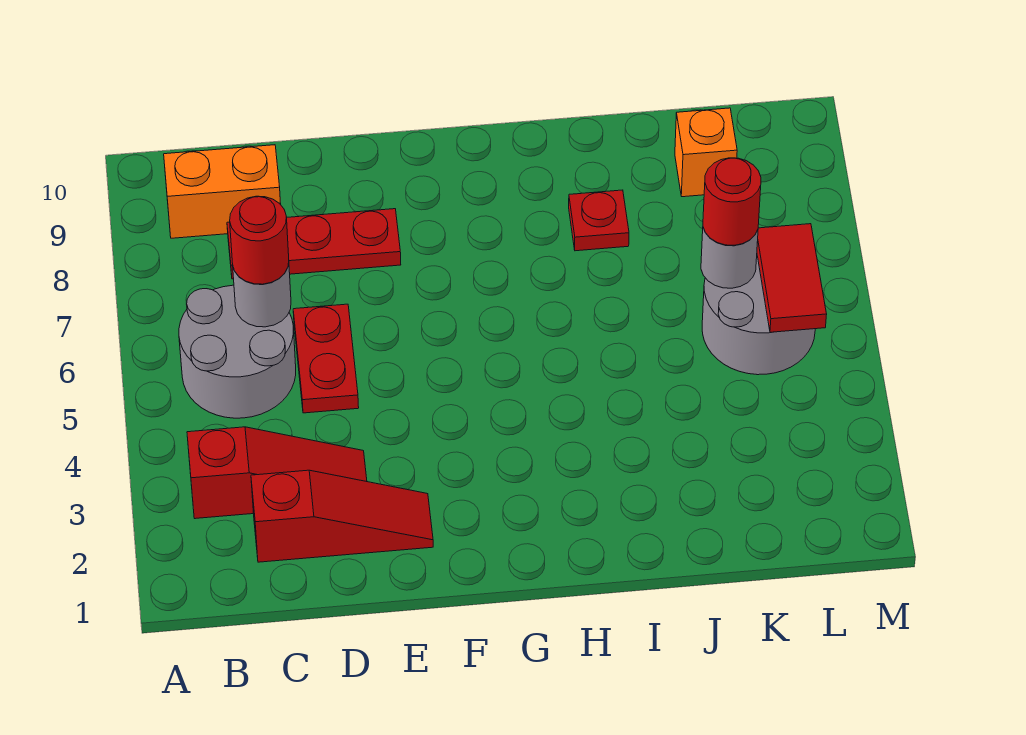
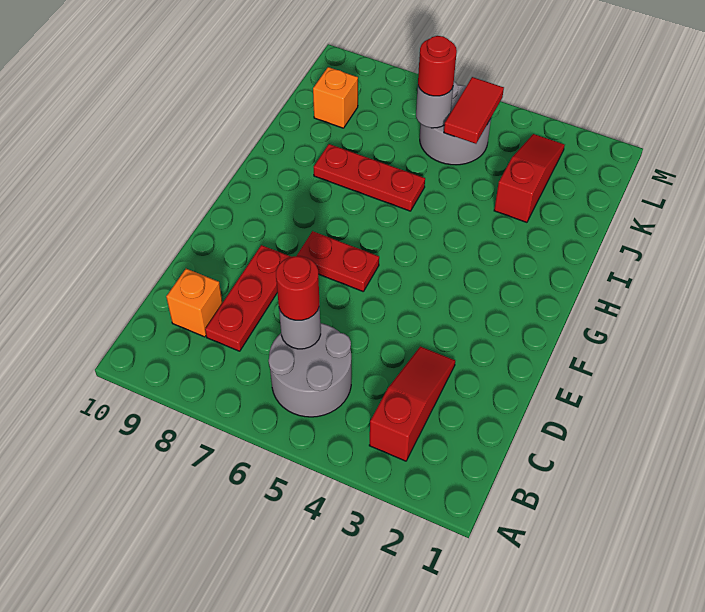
orange 1x2 brick [164,145,281,238] -> orange 1x1 brick [166,269,223,337]
red 1x3 slope [251,470,433,562] -> red 1x3 slope moved to [494,134,565,222]
red 1x2 plate [293,304,359,413] -> red 1x2 plate moved to [297,231,379,292]
red 1x1 plate [569,190,629,251] -> red 1x3 plate [314,144,425,211]
red 1x2 tile [757,224,827,332] -> red 1x2 tile turned to [444,77,504,144]

